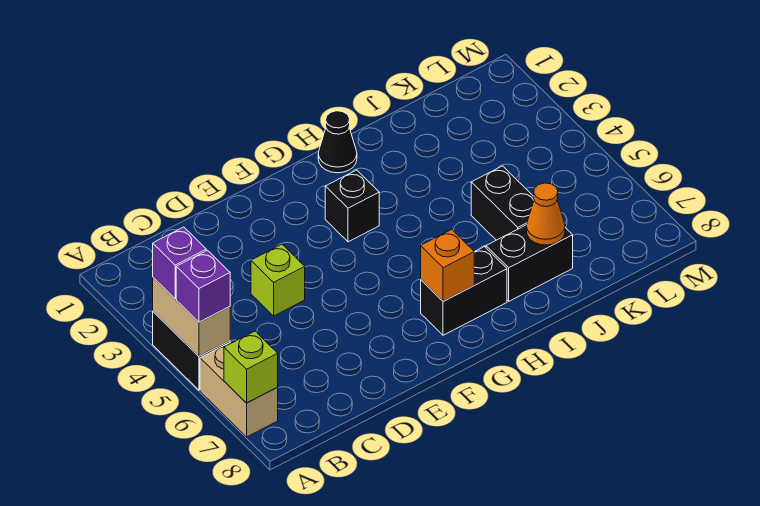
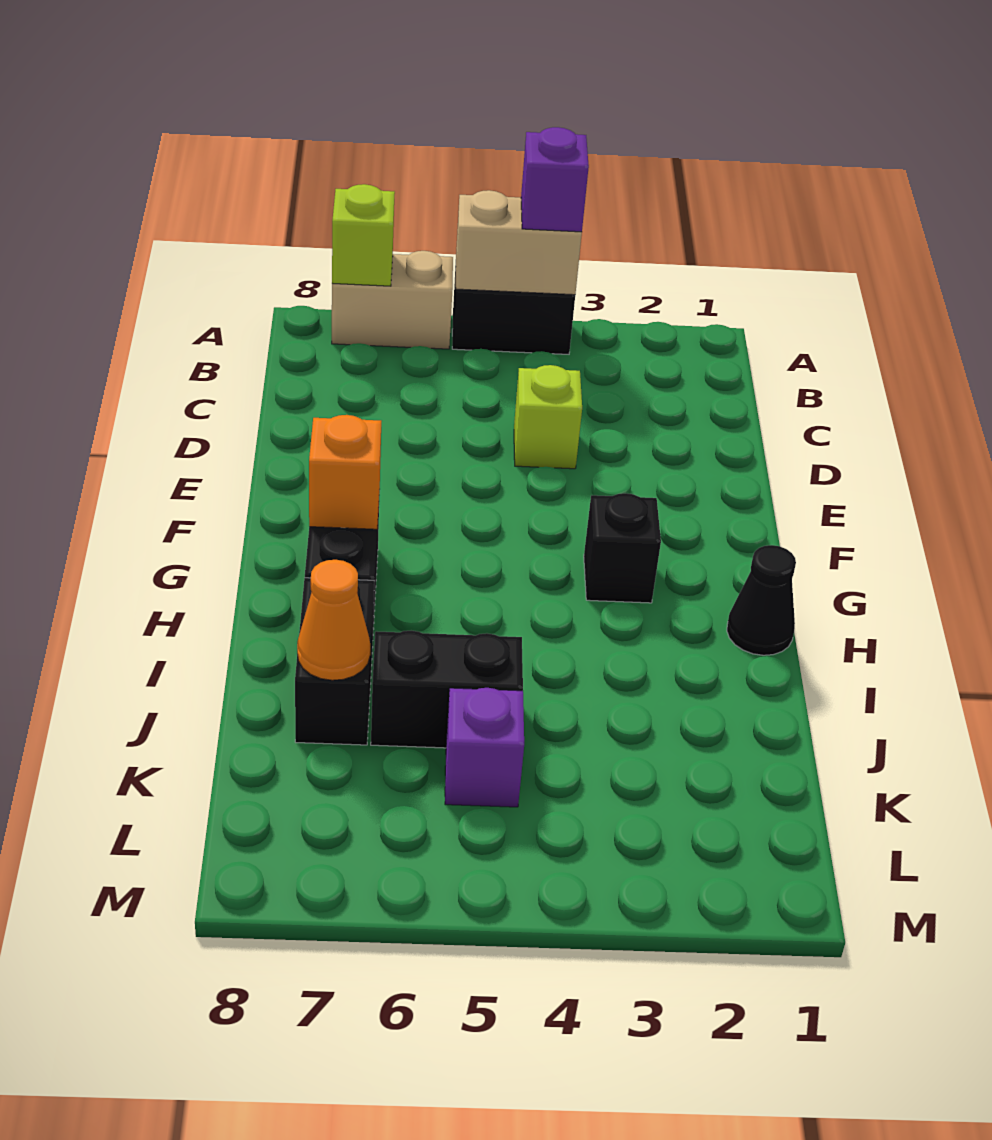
purple 1x1 brick [176,250,230,322] -> purple 1x1 brick moved to [445,688,524,807]

